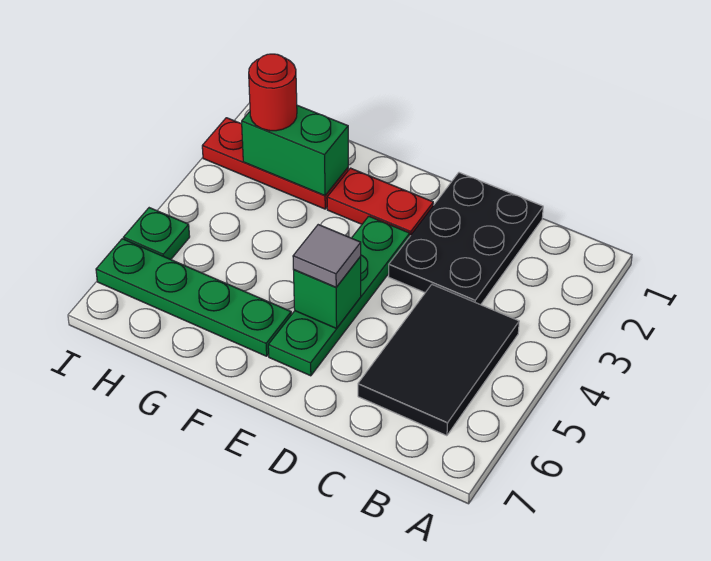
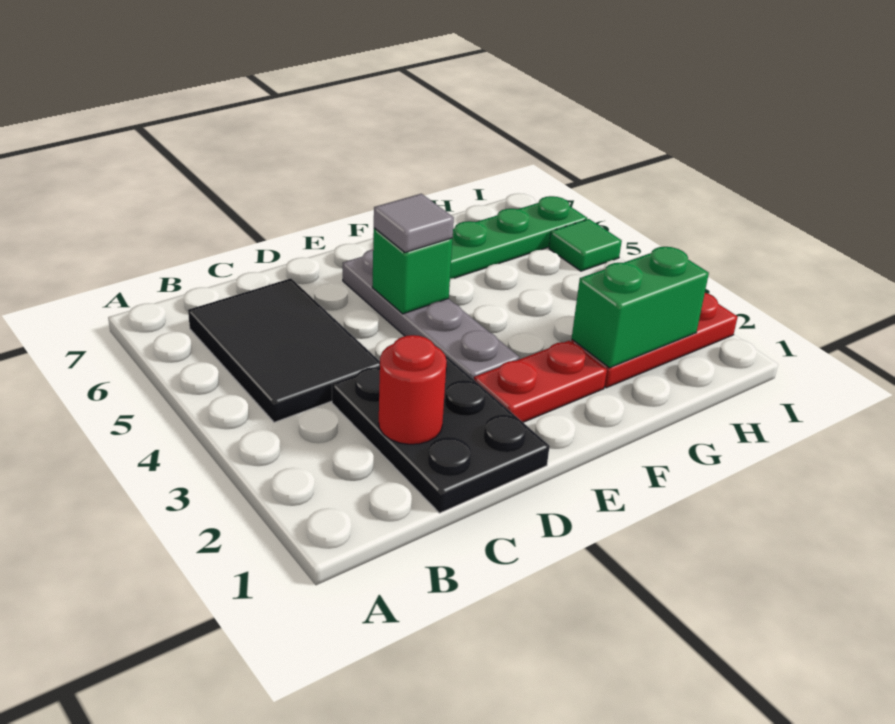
green 1x4 plate [268,216,410,376] -> grey 1x4 plate [343,249,520,379]
red 1x1 round brick [249,54,297,131] -> red 1x1 round brick moved to [379,335,447,444]
green 1x1 plate [123,208,190,259] -> green 1x1 tile [549,219,622,271]

